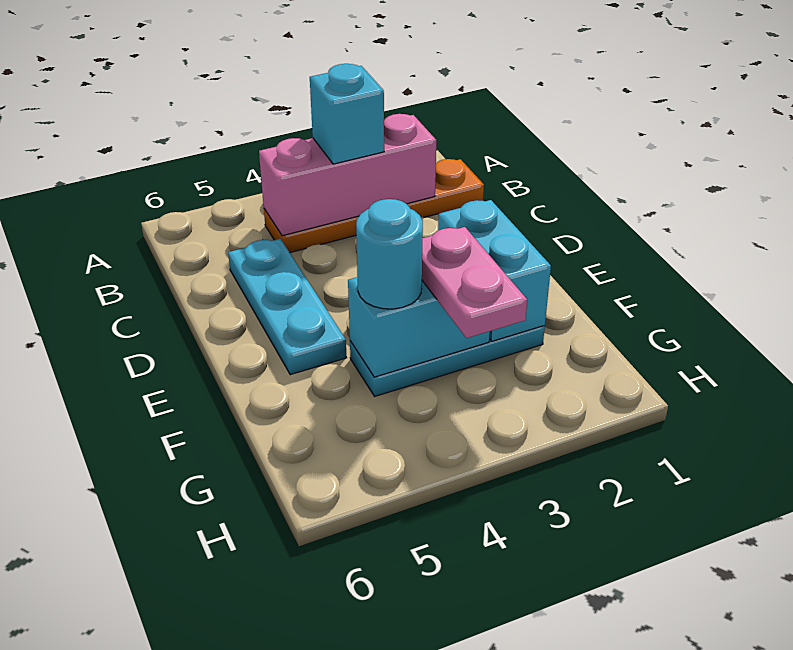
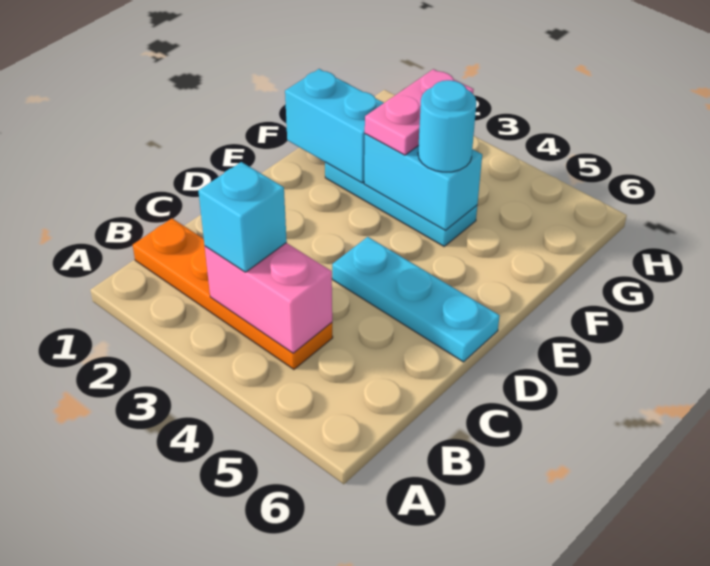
pink 1x3 brick [259,114,436,236] -> pink 1x2 brick [205,243,332,353]
cyan 1x3 plate [228,239,346,375] -> cyan 1x3 plate turned to [332,237,500,362]
cyan 1x2 brick [438,200,551,341] -> cyan 1x2 brick turned to [285,69,384,183]

